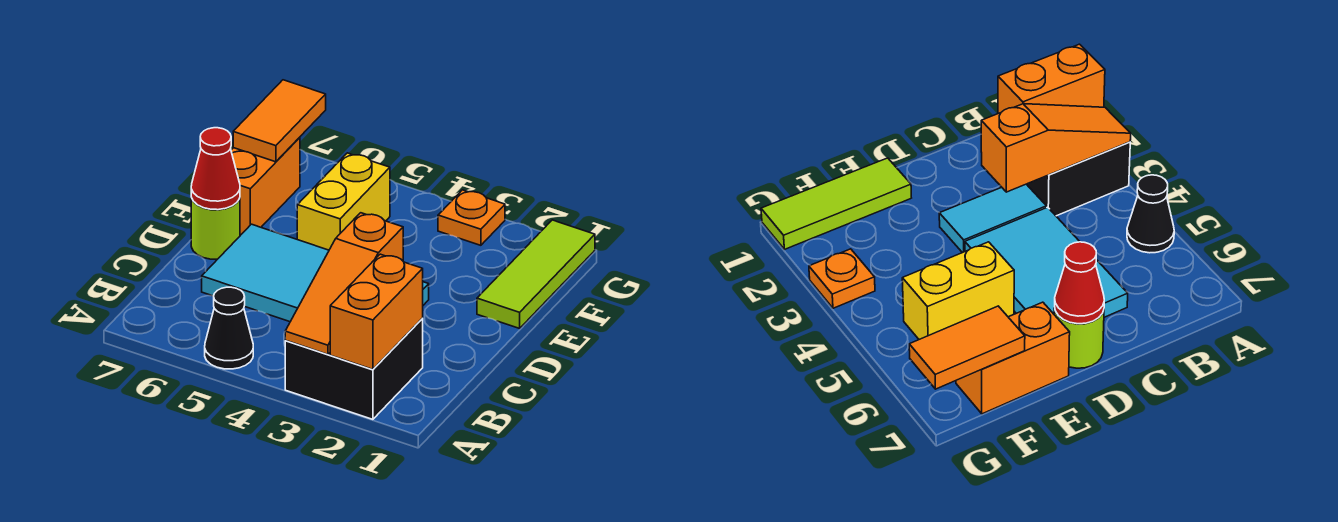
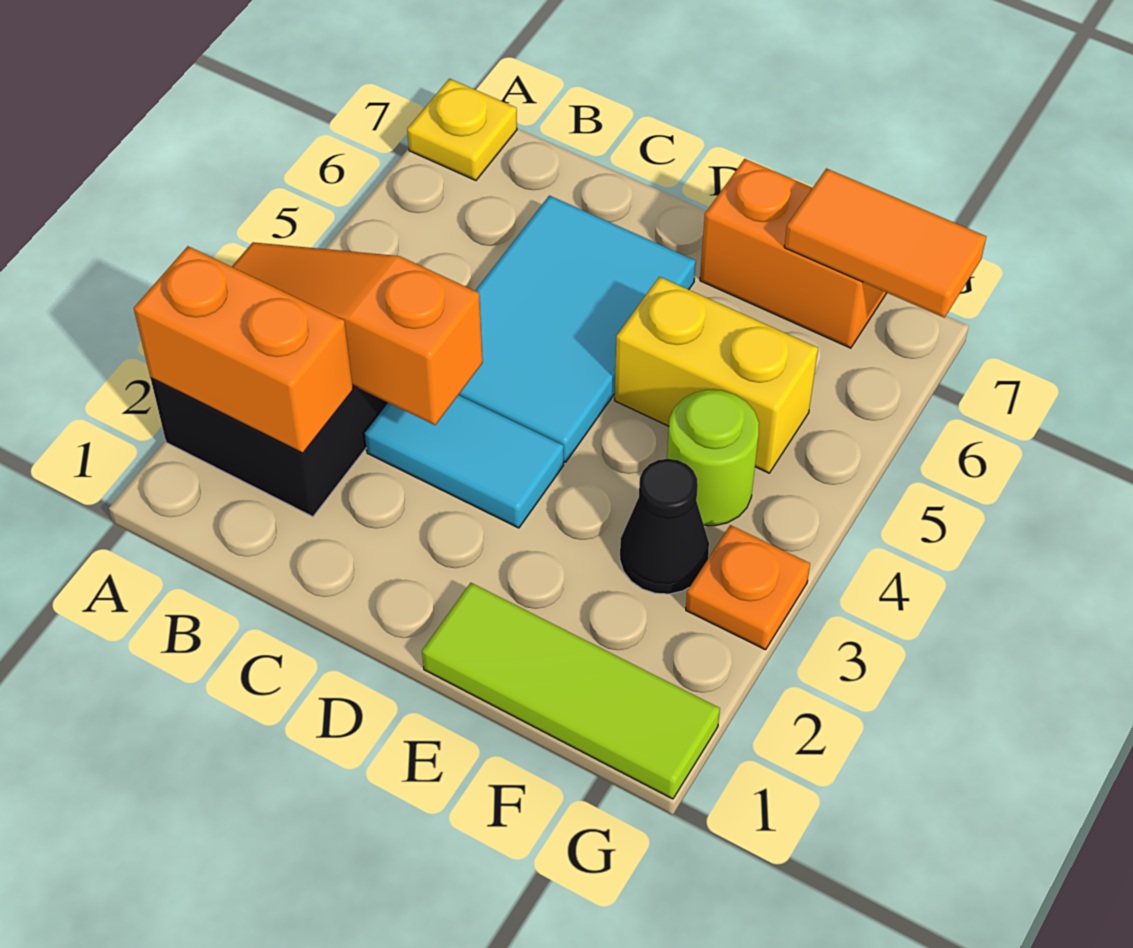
black 1x1 cone [205,287,253,369] -> black 1x1 cone moved to [620,459,709,594]
none -> yellow 1x1 plate [407,79,517,180]
lime 1x1 round brick [191,198,240,259] -> lime 1x1 round brick moved to [667,390,759,526]
red 1x1 cone [191,128,240,210] -> none

